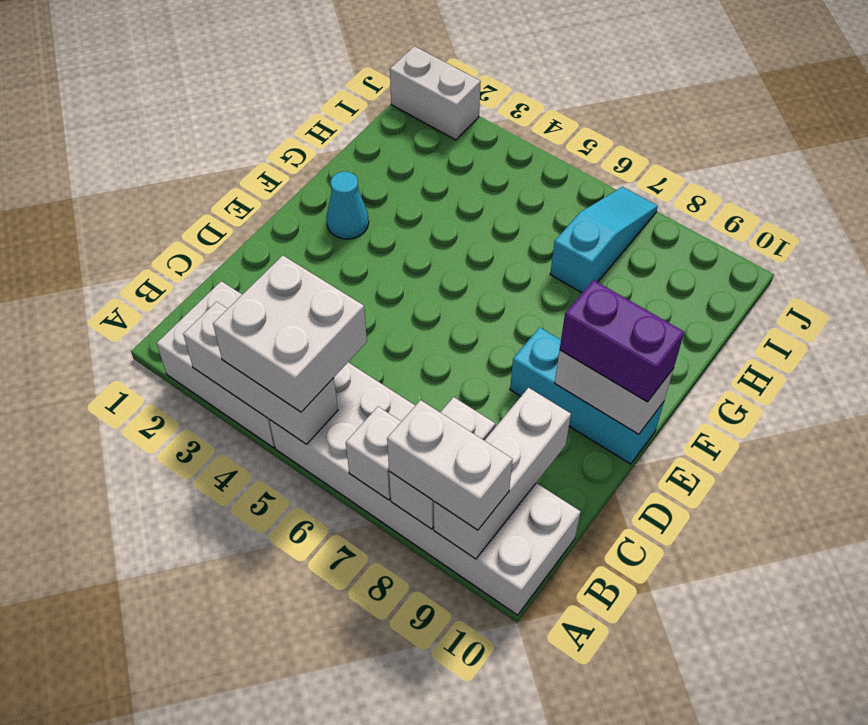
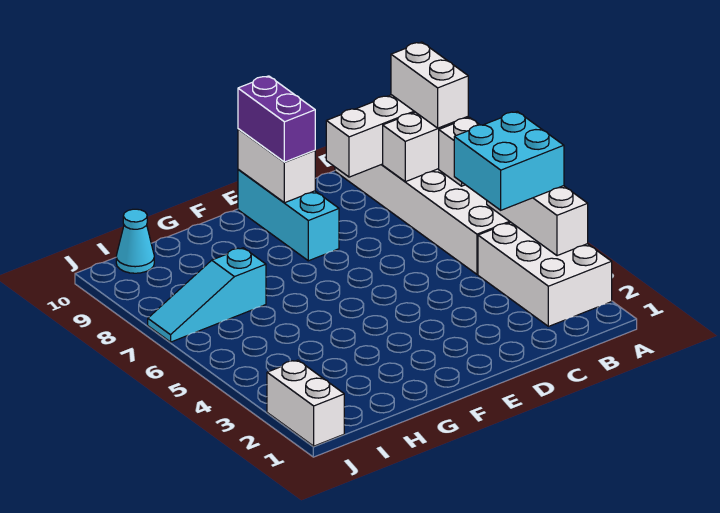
white 2x2 brick [213,255,367,412] -> cyan 2x2 brick [454,112,564,210]
cyan 1x1 cone [326,172,369,239] -> cyan 1x1 cone moved to [116,209,154,273]

